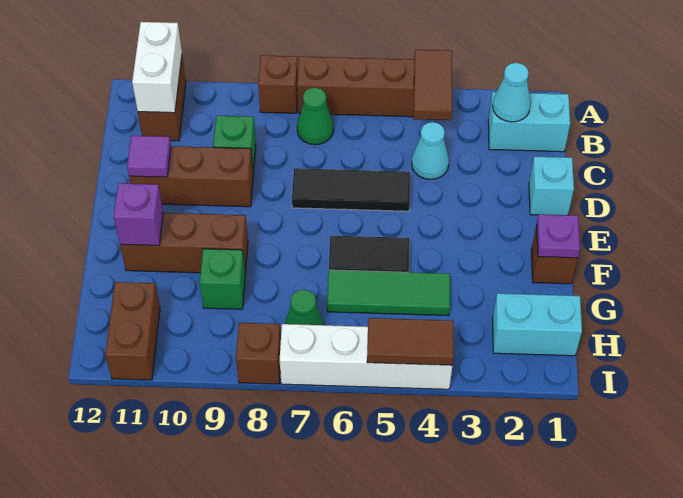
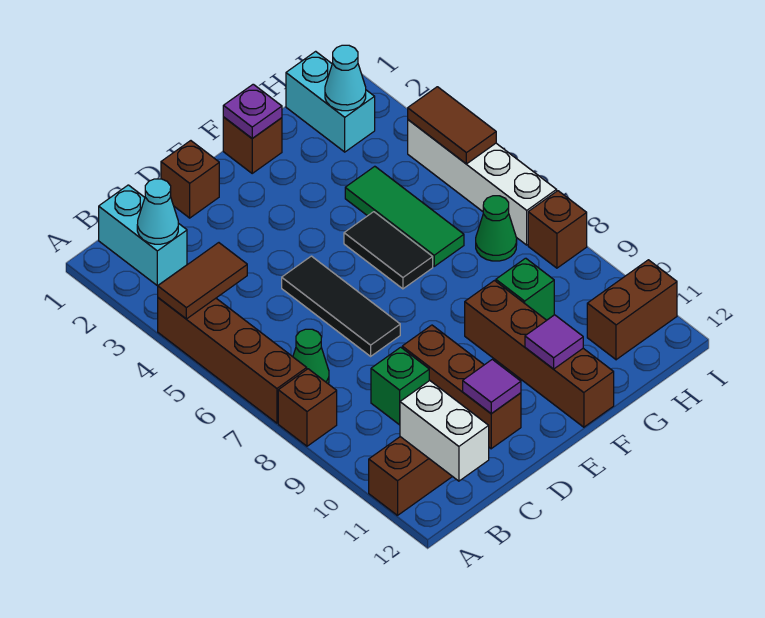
white 1x2 brick [132,22,182,113] -> white 1x2 brick turned to [400,381,489,481]
cyan 1x1 cone [412,122,449,179] -> cyan 1x1 cone moved to [325,45,366,111]
cyan 1x1 brick [529,156,574,215] -> brown 1x1 brick [161,141,219,218]
brown 1x3 brick [120,213,248,274] -> brown 1x4 brick [465,281,614,427]
purple 1x1 brick [114,183,163,245] -> purple 1x1 tile [525,315,583,369]

